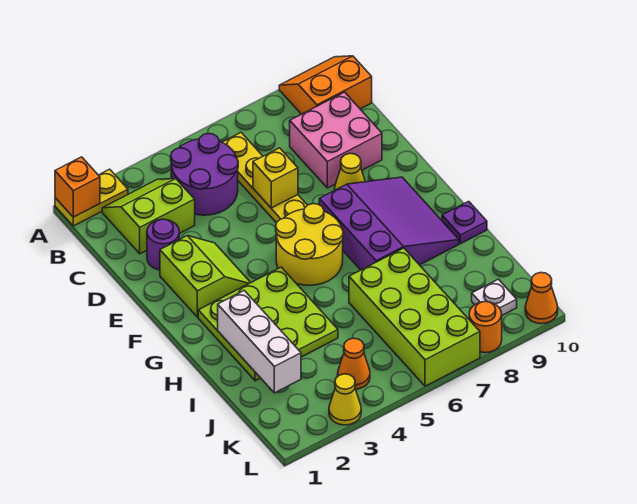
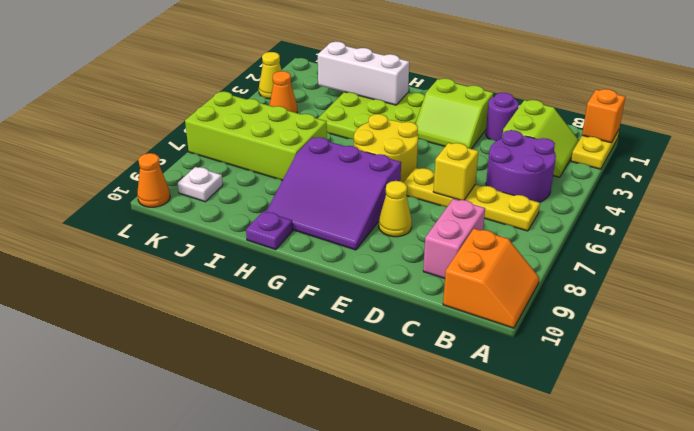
pink 2x2 brick [290,92,382,188] -> pink 1x2 brick [423,199,485,278]
orange 1x1 round brick [469,301,502,353] -> none

